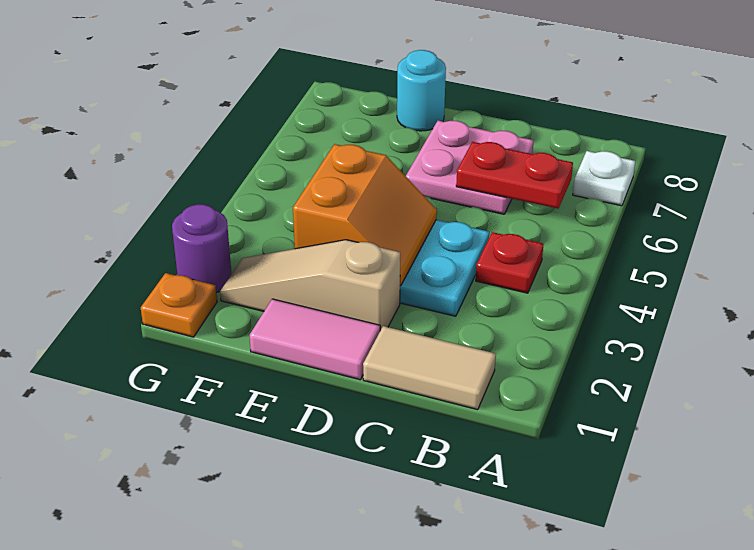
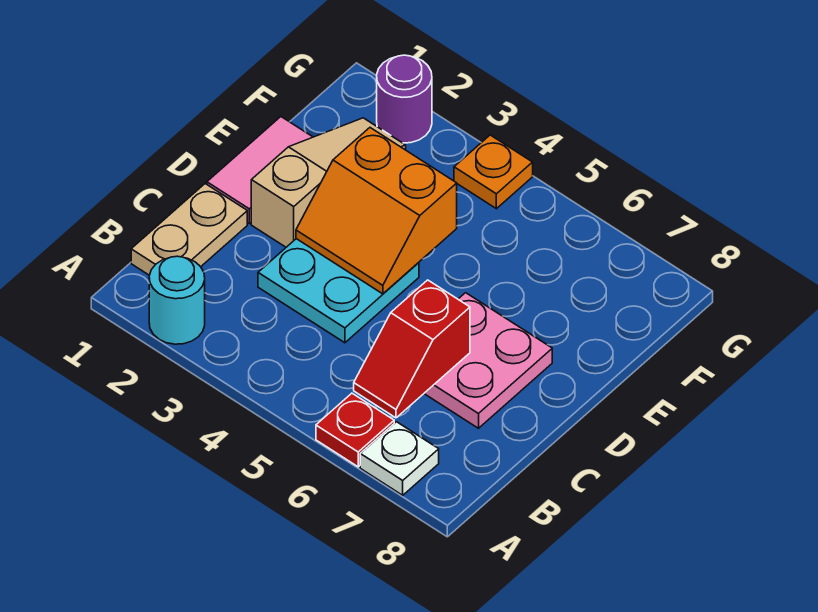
tan 1x2 tile [363,326,496,410] -> tan 1x2 plate [131,184,247,275]
red 1x1 plate [476,232,543,293] -> red 1x1 plate moved to [316,393,394,467]
red 1x2 plate [456,142,573,209] -> red 1x2 slope [354,280,470,418]
cyan 1x1 round brick [397,50,446,131] -> cyan 1x1 round brick moved to [149,256,205,344]
orange 1x1 plate [141,273,217,337] -> orange 1x1 plate moved to [454,135,533,209]

